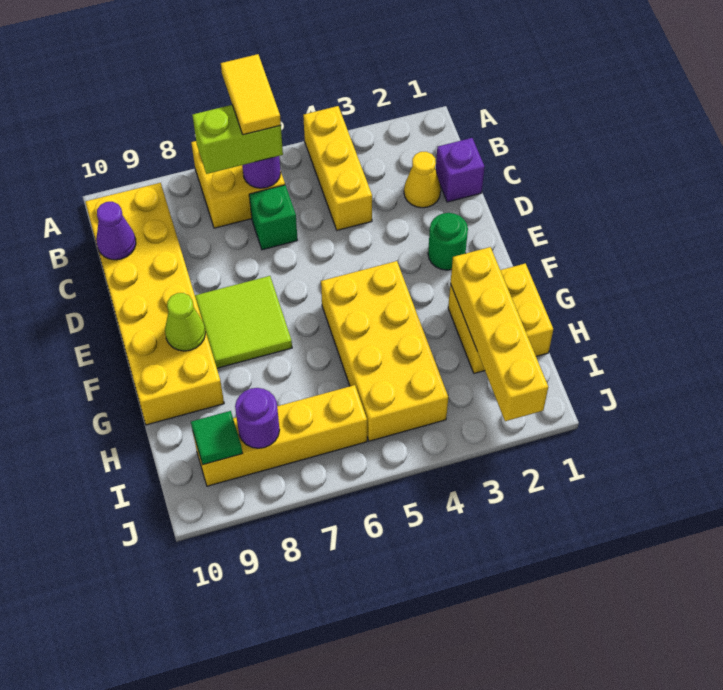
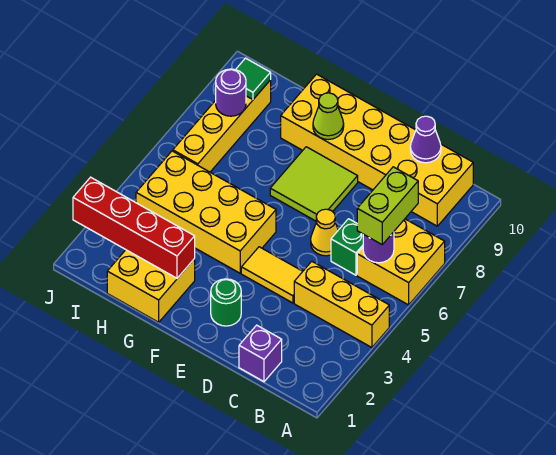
yellow 1x2 tile [221,54,281,135] -> yellow 1x2 tile moved to [241,247,303,303]
yellow 1x1 cone [404,152,441,208] -> yellow 1x1 cone moved to [311,209,338,256]
yellow 1x4 brick [450,247,548,421] -> red 1x4 brick [73,177,195,278]

